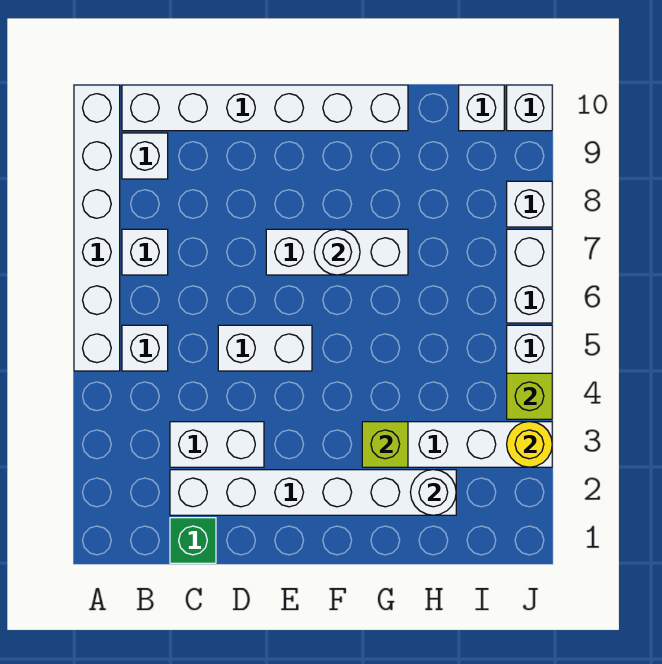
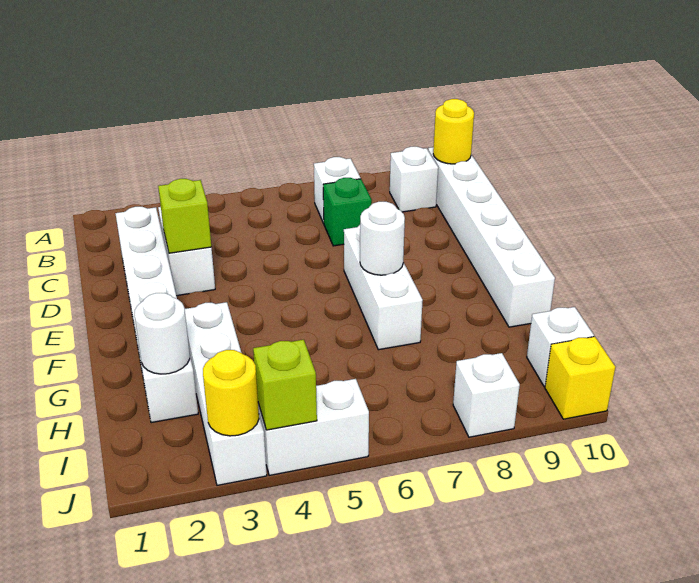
white 1x6 brick [74,85,120,371] -> none
white 1x1 brick [122,325,168,371] -> none
none -> yellow 1x1 round brick [433,99,474,164]
green 1x1 brick [170,518,216,563] -> green 1x1 brick moved to [323,178,372,246]
white 1x2 brick [218,325,312,371] -> none
lime 1x1 brick [362,422,408,467] -> lime 1x1 brick moved to [158,179,211,253]
white 1x2 brick [507,229,552,323] -> none
white 1x1 brick [507,85,552,131] -> yellow 1x1 brick [545,337,615,419]

